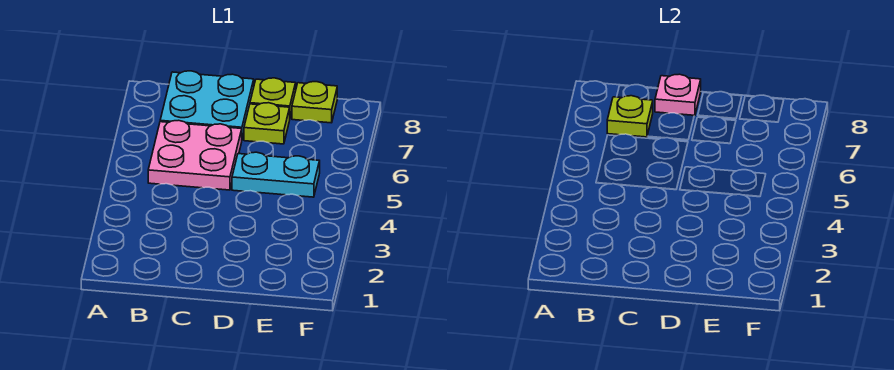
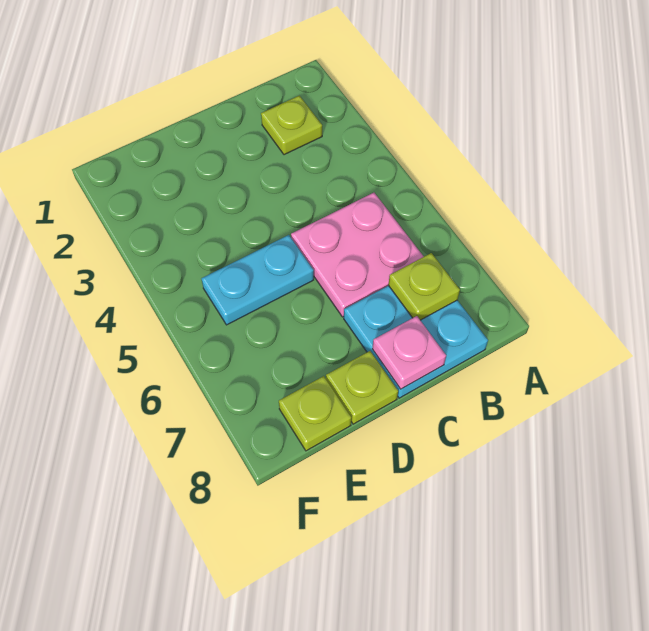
lime 1x1 plate [244,103,290,144] -> lime 1x1 plate moved to [261,96,322,155]

